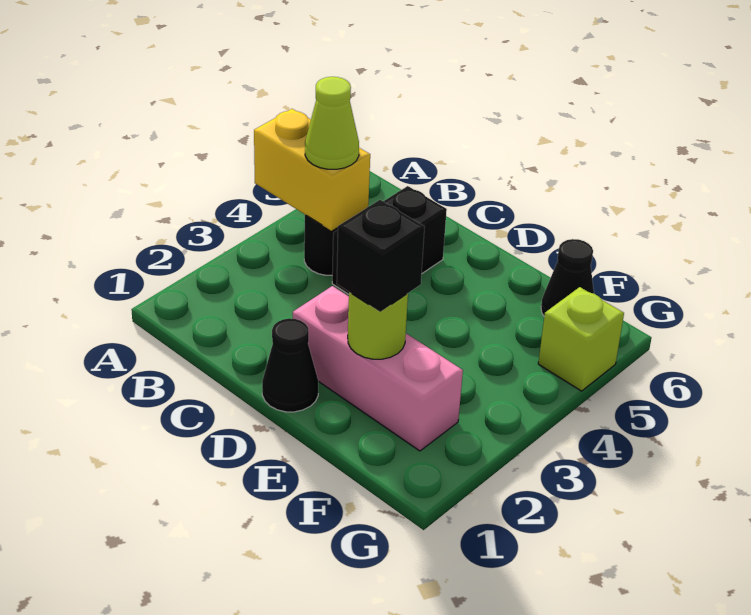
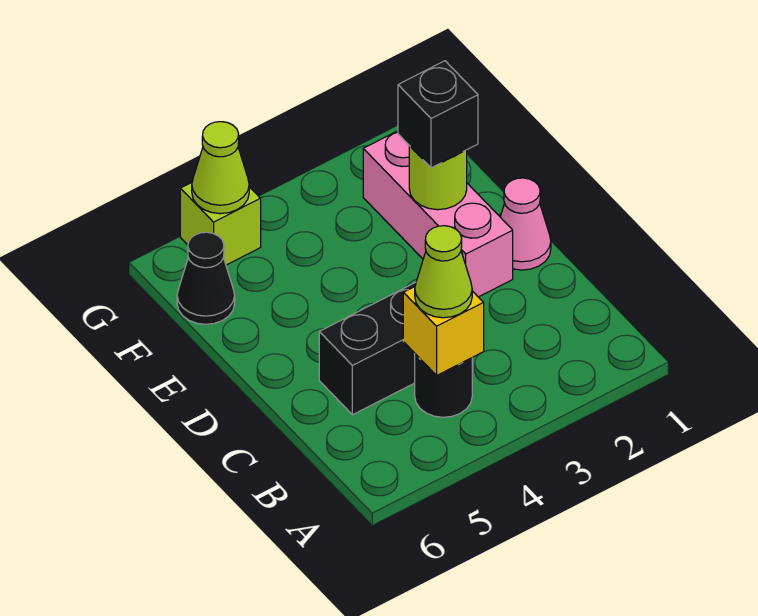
yellow 1x2 brick [254,109,370,231] -> yellow 1x1 brick [403,287,484,375]
black 1x1 cone [262,318,318,412] -> pink 1x1 cone [500,178,551,270]
none -> lime 1x1 cone [192,122,249,214]

